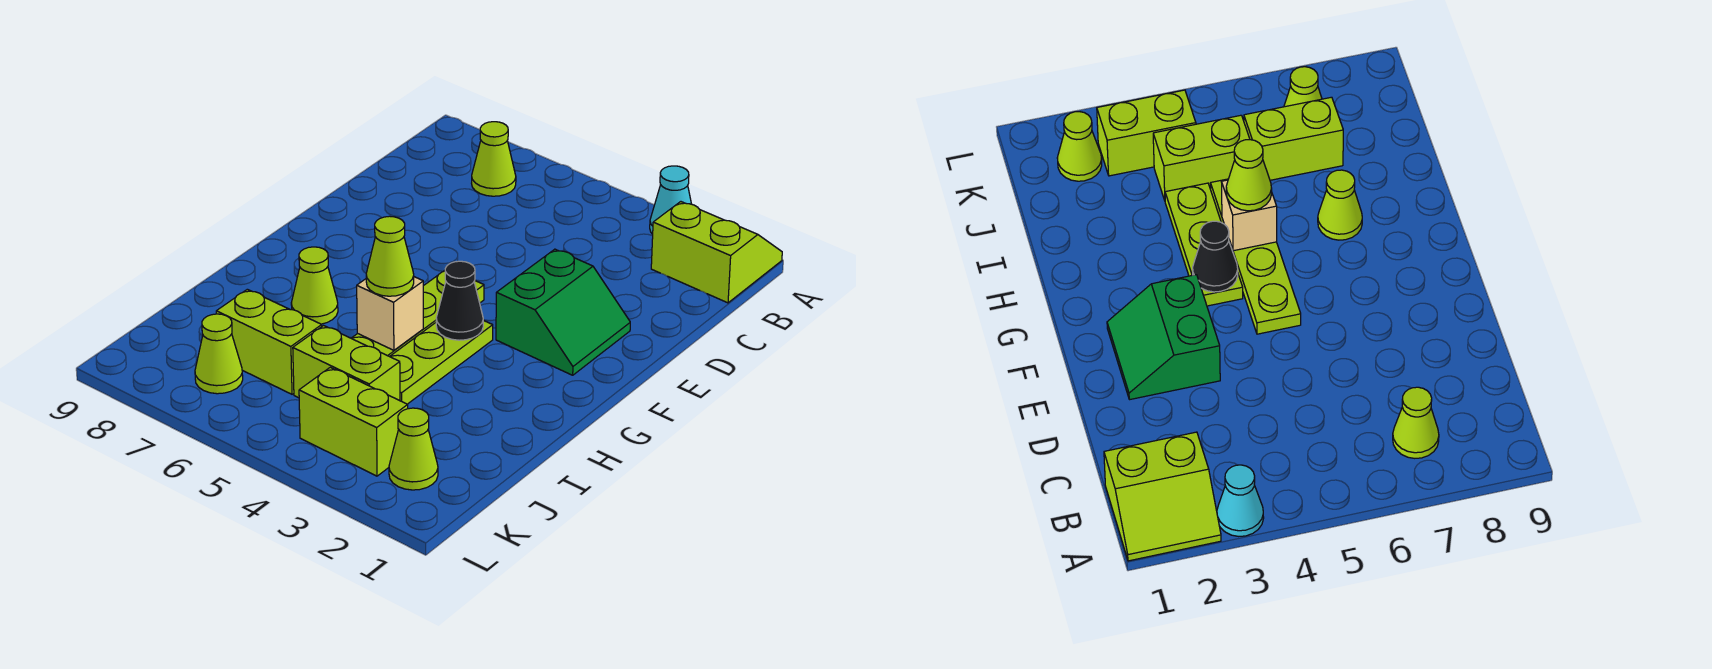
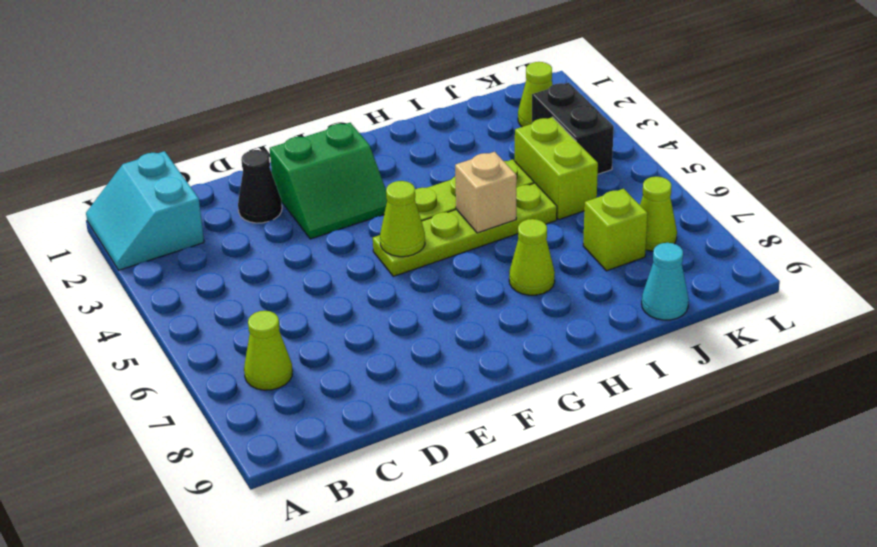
lime 2x2 slope [651,202,782,303] -> cyan 2x2 slope [86,151,204,270]
cyan 1x1 cone [650,166,691,234] -> cyan 1x1 cone moved to [642,243,689,320]
green 2x2 slope [496,249,630,375] -> green 2x2 slope turned to [270,123,387,239]
black 1x1 cone [436,261,483,340] -> black 1x1 cone moved to [238,150,282,223]
lime 1x1 cone [366,216,414,296] -> lime 1x1 cone moved to [380,181,425,257]
lime 1x2 brick [216,289,322,394] -> lime 1x1 brick [583,189,648,271]
lime 1x2 brick [299,367,408,476] -> black 1x2 brick [532,83,614,174]

